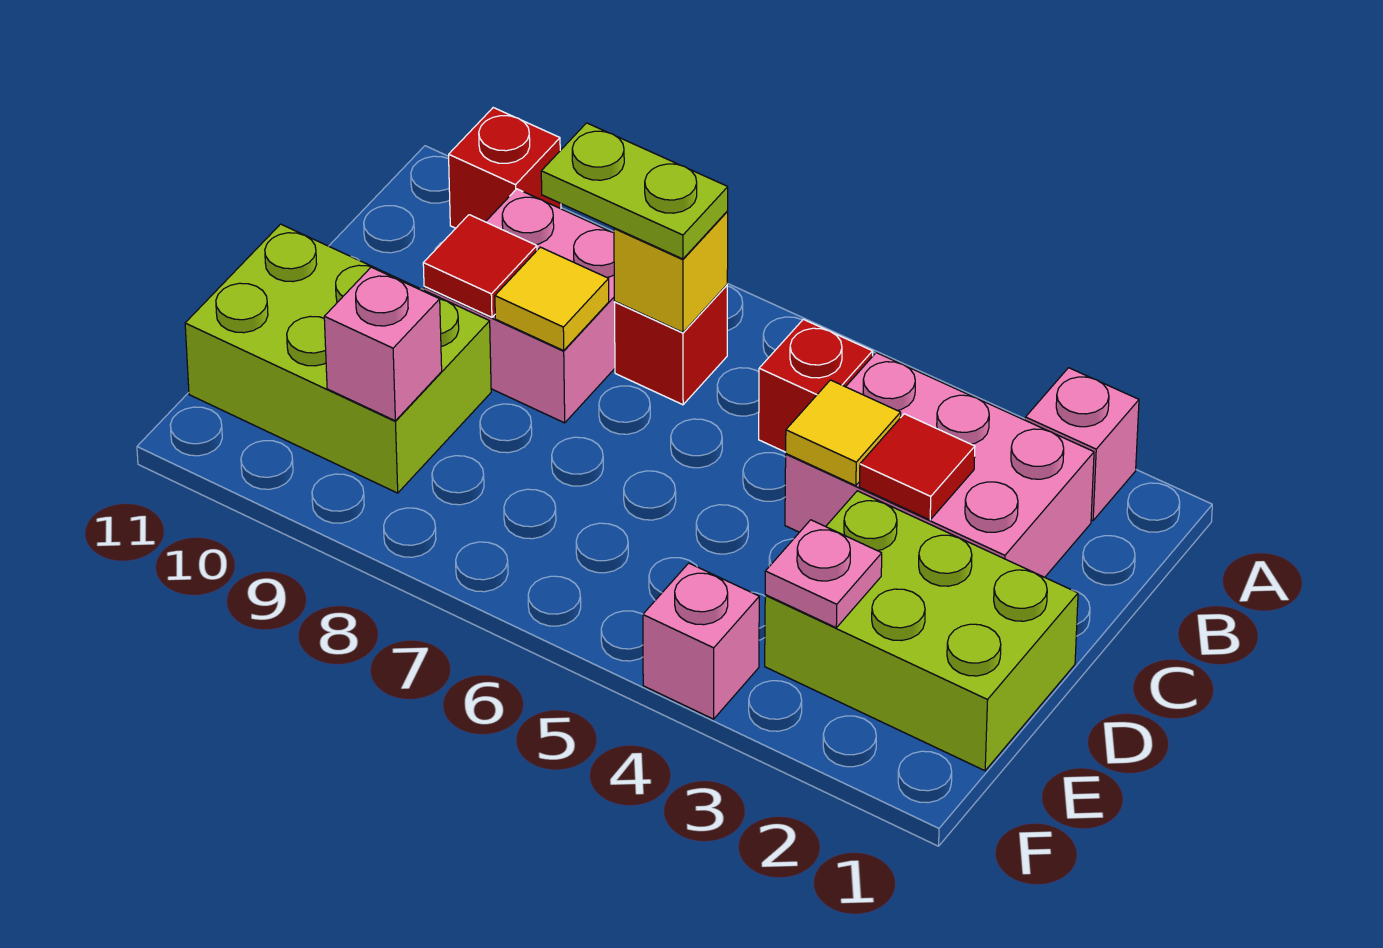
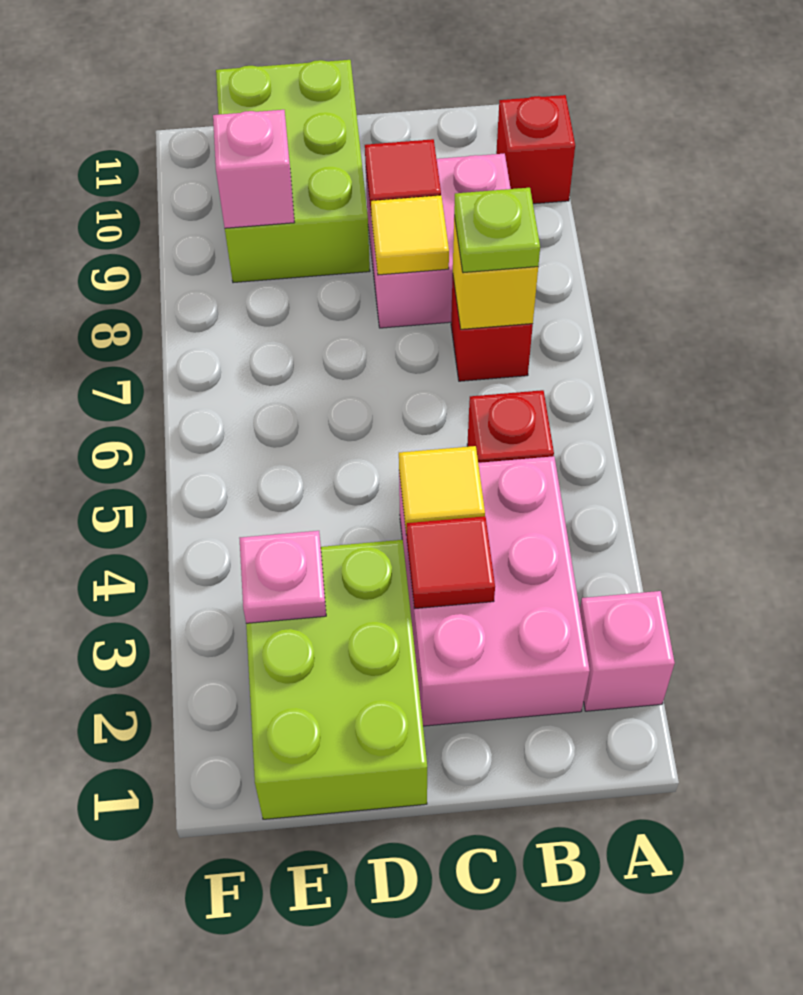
lime 1x2 plate [541,123,728,259] -> lime 1x1 plate [454,188,540,273]
pink 1x1 brick [643,563,759,719] -> none

